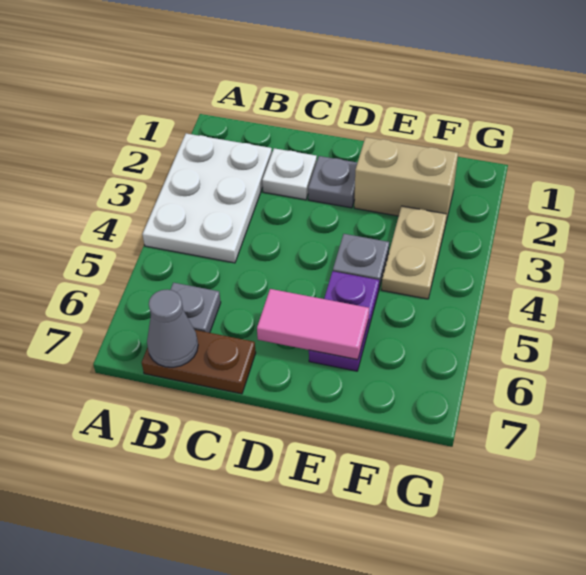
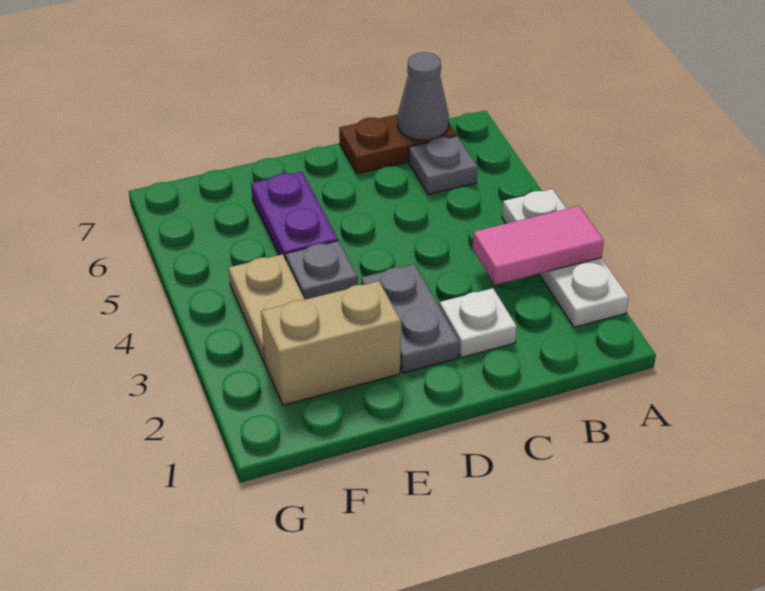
white 2x3 plate [142,133,272,263] -> white 1x3 plate [502,189,628,327]
grey 1x1 plate [308,156,357,208] -> grey 1x2 plate [361,264,459,373]
pink 1x2 tile [257,289,369,360] -> pink 1x2 tile moved to [473,206,604,285]

